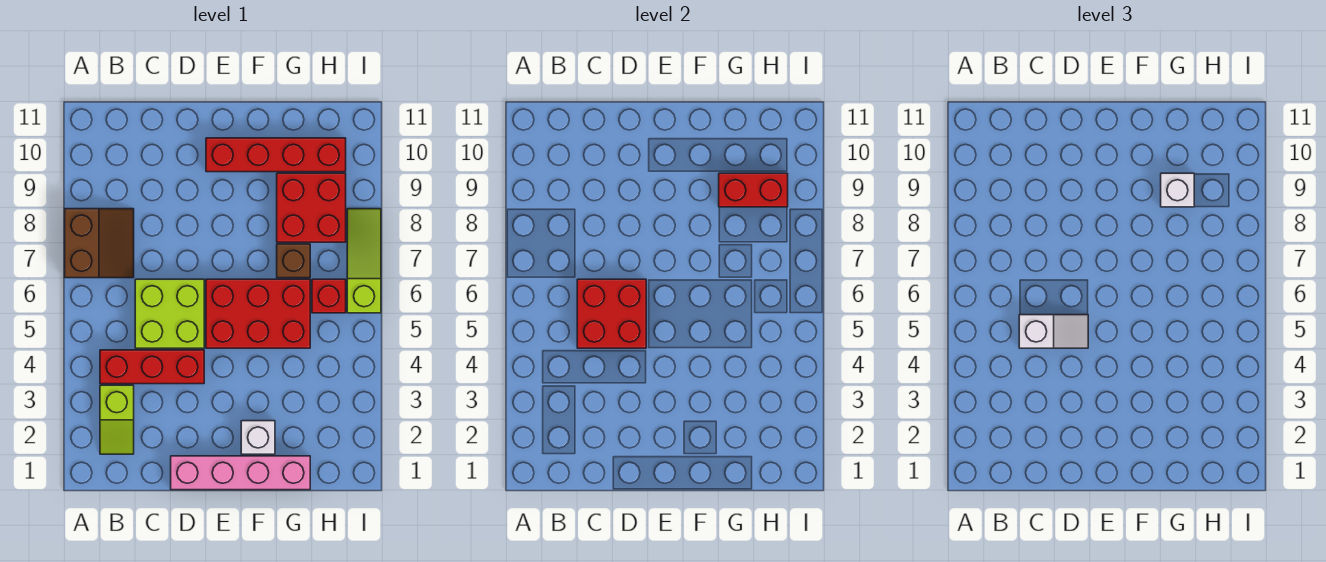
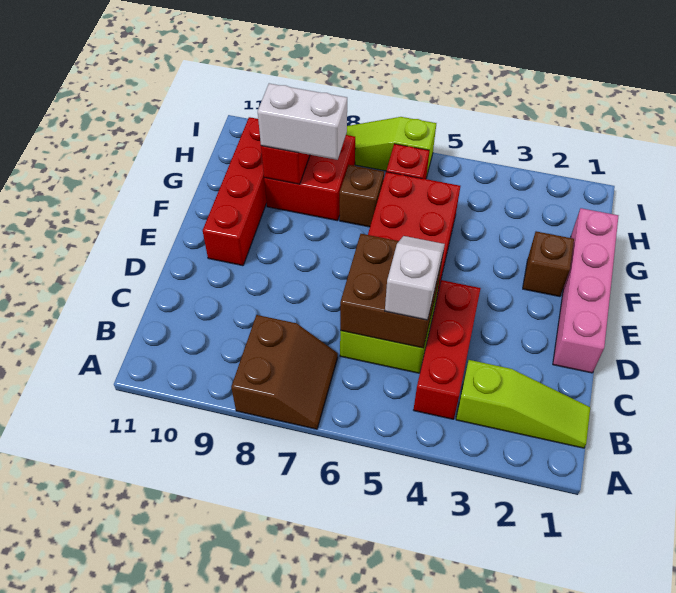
brown 2x2 slope [65,209,134,278] -> brown 2x2 slope turned to [231,315,338,429]
lime 1x2 slope [100,385,134,454] -> lime 1x3 slope [456,360,590,448]
red 2x2 brick [577,279,646,348] -> brown 2x2 brick [340,234,443,348]
white 1x1 brick [241,421,275,454] -> brown 1x1 brick [523,231,574,297]
white 1x1 brick [1161,173,1194,207] -> white 1x2 brick [258,83,347,160]

